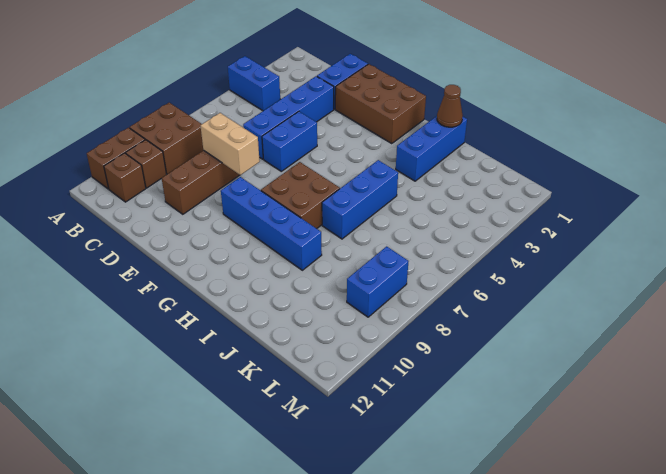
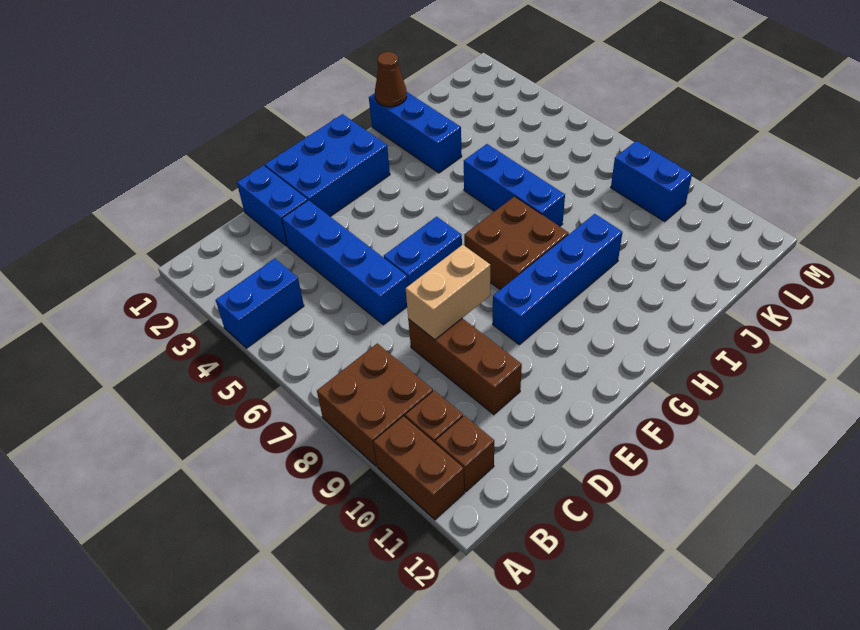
brown 2x3 brick [335,64,426,143] -> blue 2x3 brick [265,114,390,216]
blue 1x2 brick [262,111,317,171] -> blue 1x2 brick turned to [384,217,462,286]

